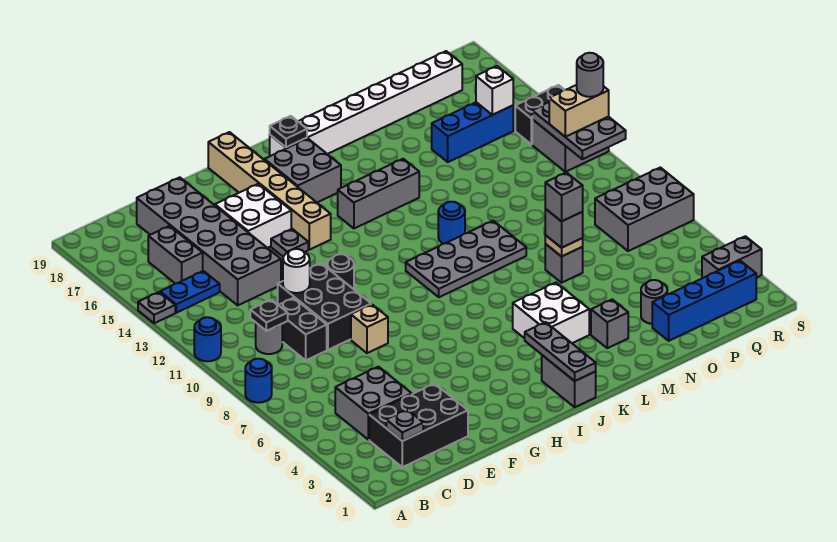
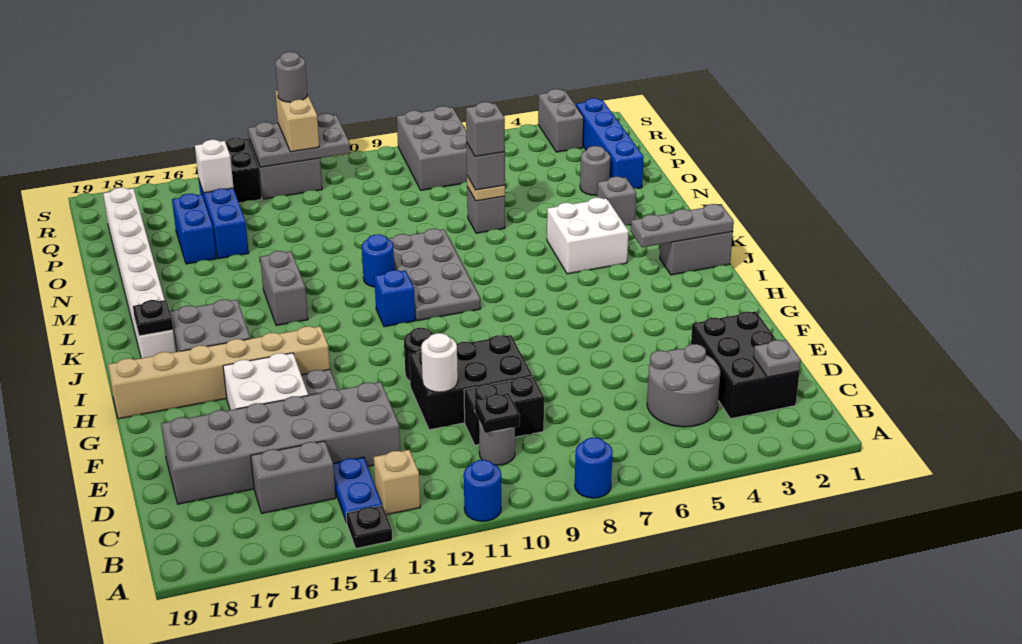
grey 1x1 plate [138,292,175,323] -> black 1x1 plate [346,506,392,548]
grey 2x2 brick [335,367,412,440] -> grey 2x2 round brick [647,344,720,427]
tan 1x1 brick [351,304,388,353] -> tan 1x1 brick moved to [374,450,420,515]
none -> blue 1x1 brick [374,270,415,327]
grey 1x3 brick [338,159,419,228] -> grey 1x2 brick [260,251,308,326]
none -> blue 1x2 brick [172,194,217,264]

